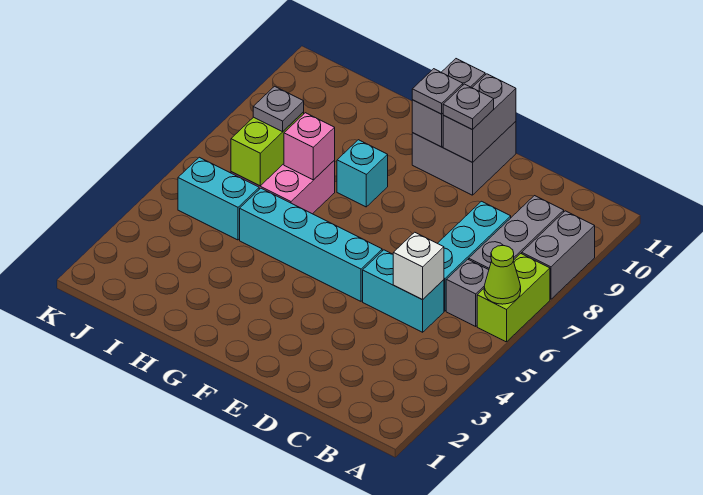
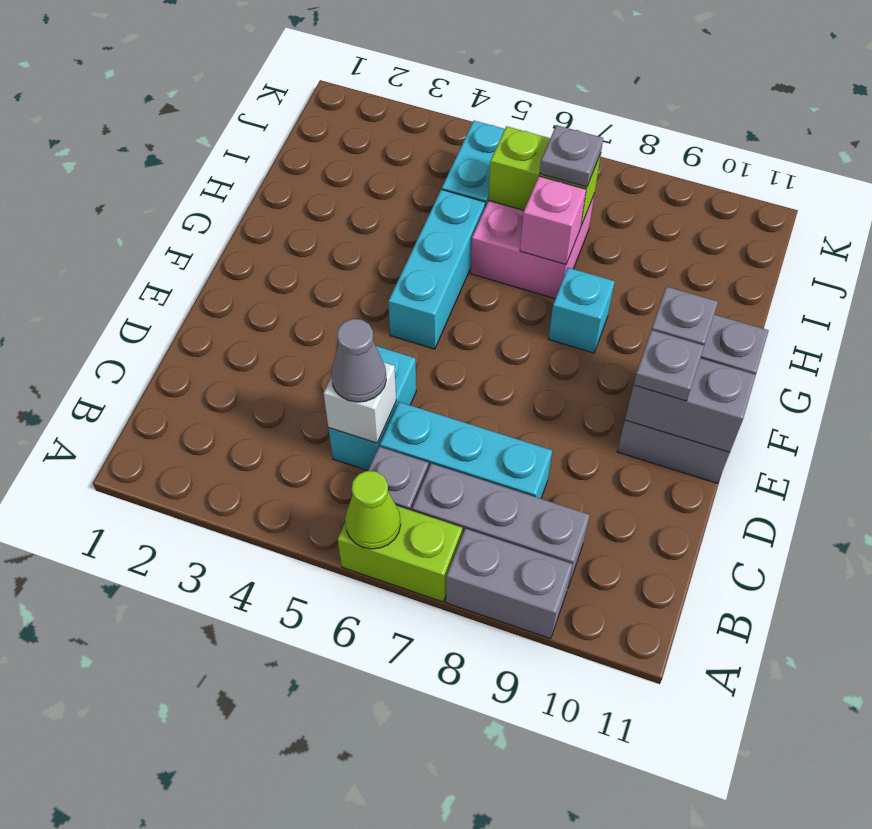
none -> grey 1x1 cone [331,319,386,402]
cyan 1x4 brick [240,188,382,301] -> cyan 1x3 brick [388,189,485,349]

